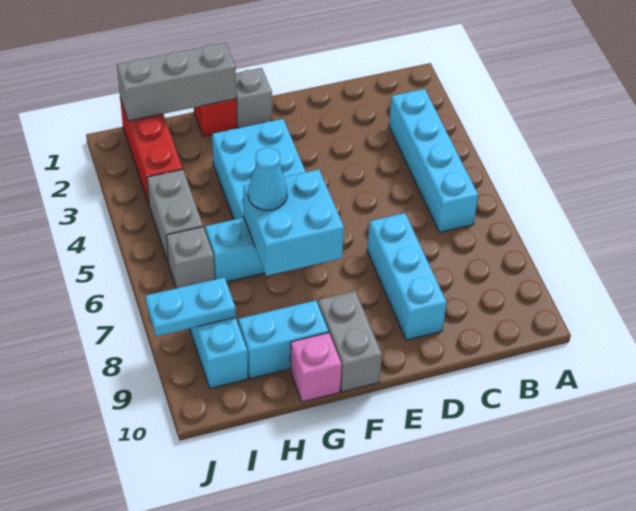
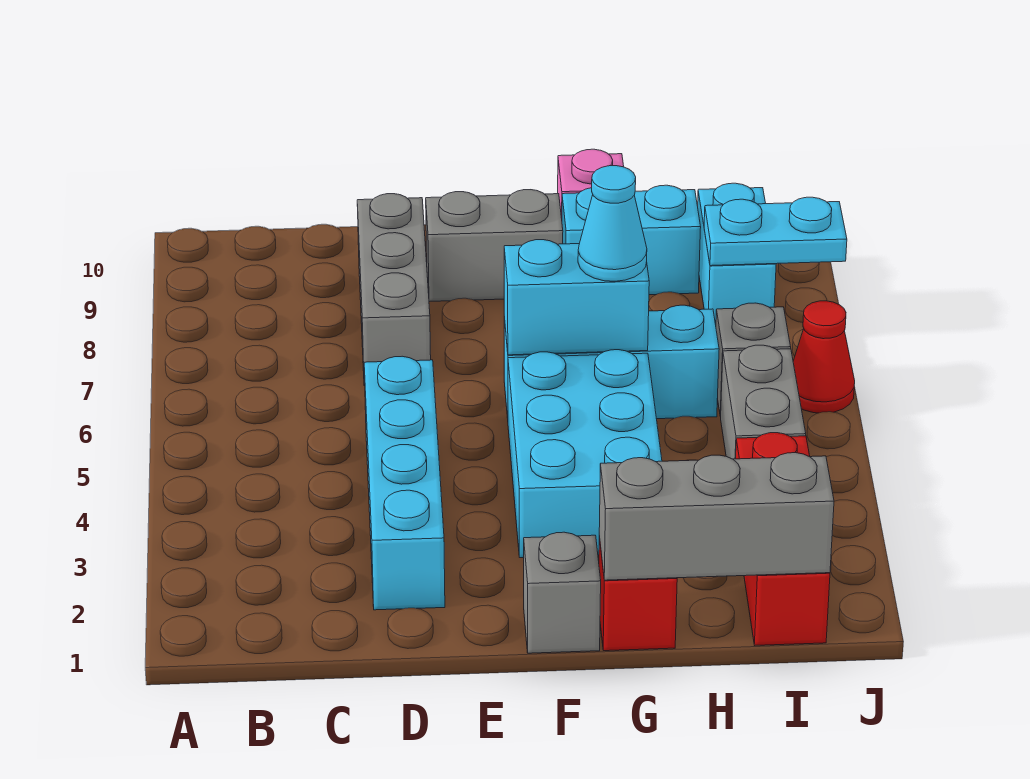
cyan 1x4 brick [389,89,478,232] -> cyan 1x4 brick moved to [364,356,445,610]
cyan 1x3 brick [367,213,447,340] -> grey 1x3 brick [357,194,431,386]
cyan 2x2 brick [243,169,344,276] -> cyan 1x2 brick [504,240,649,355]
grey 1x2 brick [318,291,382,392] -> grey 1x2 brick turned to [426,190,563,302]
none -> red 1x1 cone [793,301,855,413]

